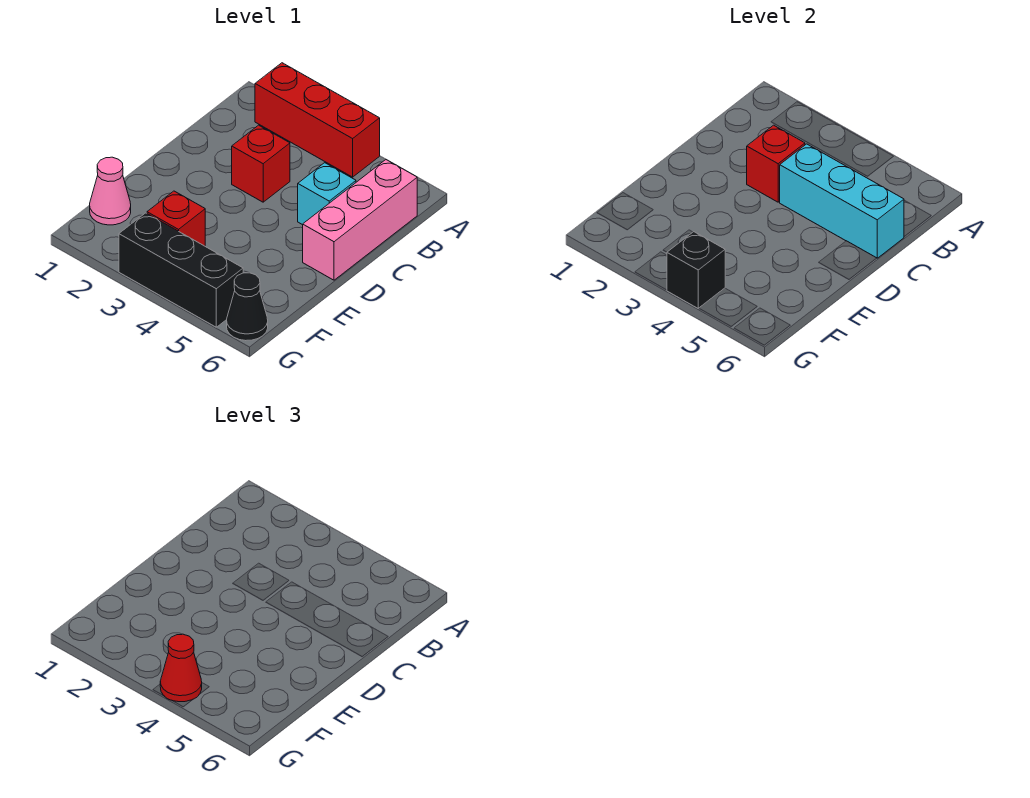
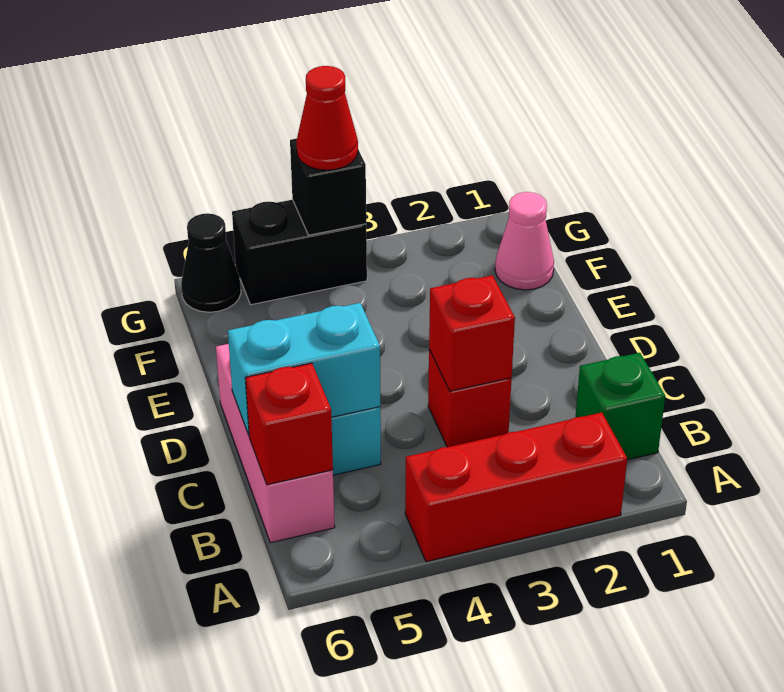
none -> green 1x1 brick [576,353,665,460]
cyan 1x3 brick [780,144,904,258] -> cyan 1x2 brick [228,303,380,435]
red 1x1 brick [147,191,205,246] -> red 1x1 brick moved to [245,363,333,485]
black 1x3 brick [119,213,243,327] -> black 1x2 brick [232,200,367,305]

